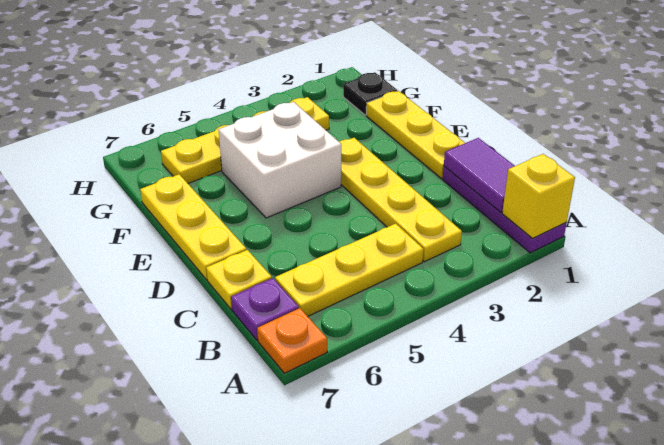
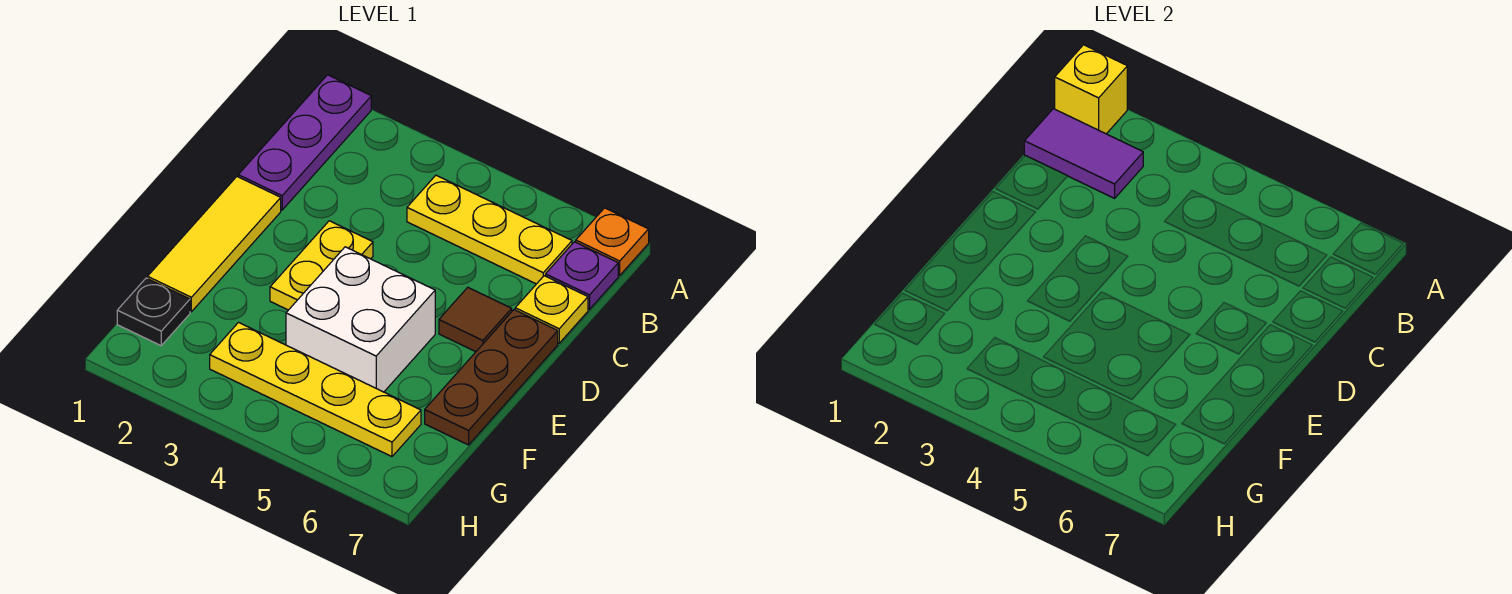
purple 1x2 tile [444,138,515,212] -> purple 1x2 tile turned to [1024,109,1143,198]
yellow 1x4 plate [340,138,462,262] -> yellow 1x2 plate [270,221,373,310]
yellow 1x3 plate [366,91,465,178] -> yellow 1x3 tile [148,177,281,312]
none -> brown 1x1 tile [439,287,512,352]
yellow 1x3 plate [140,174,246,280] -> brown 1x3 plate [425,310,558,445]

